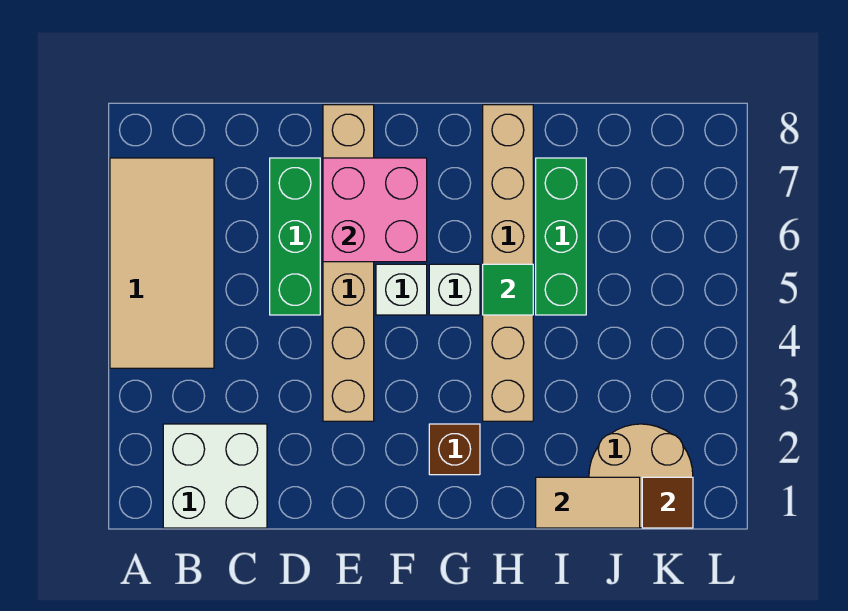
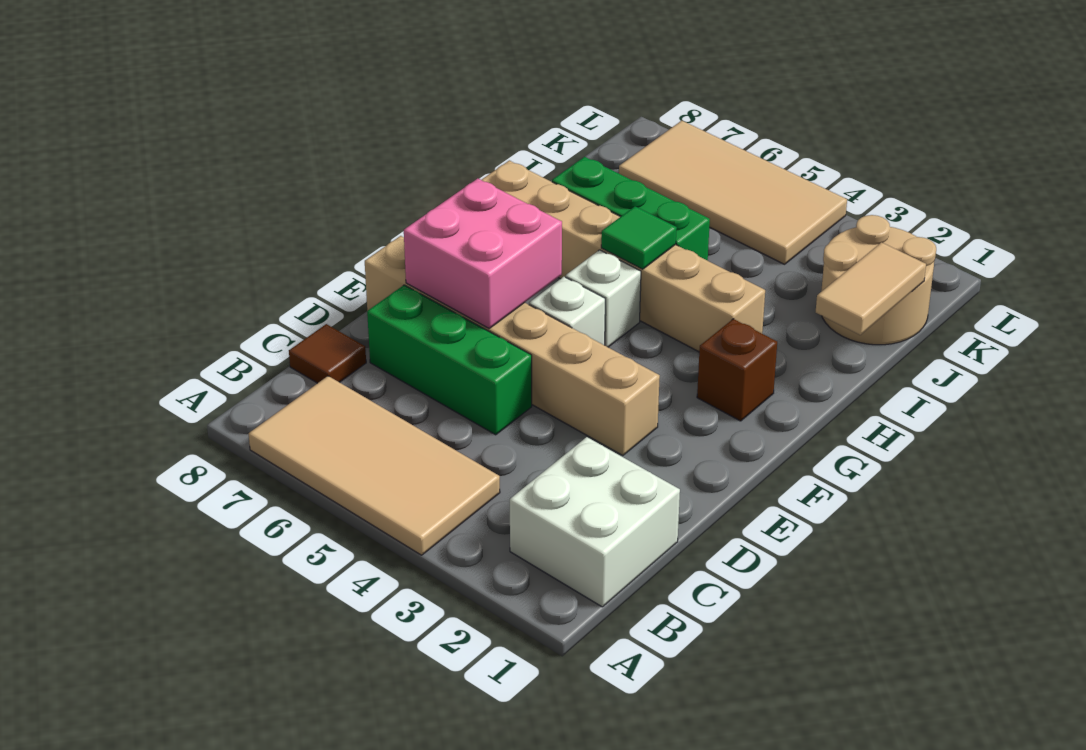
brown 1x1 tile [642,477,693,528] -> brown 1x1 tile moved to [289,324,366,383]
none -> tan 2x4 tile [619,121,847,264]

